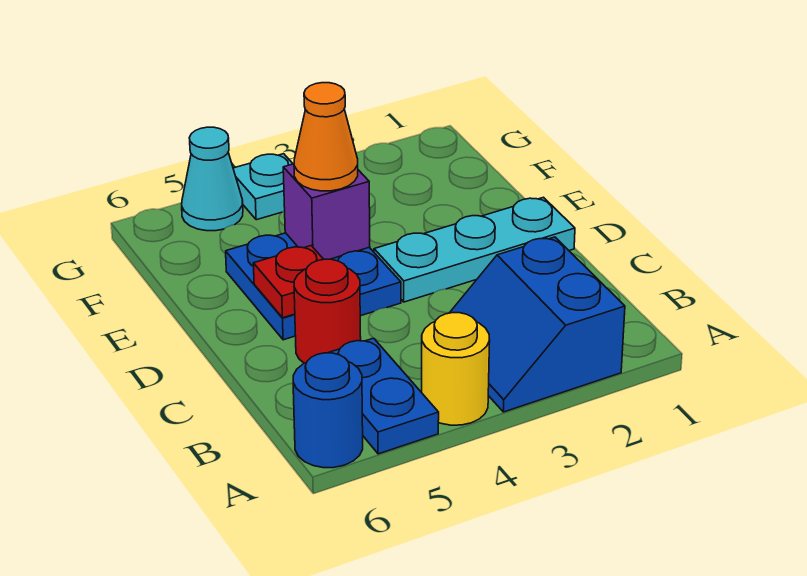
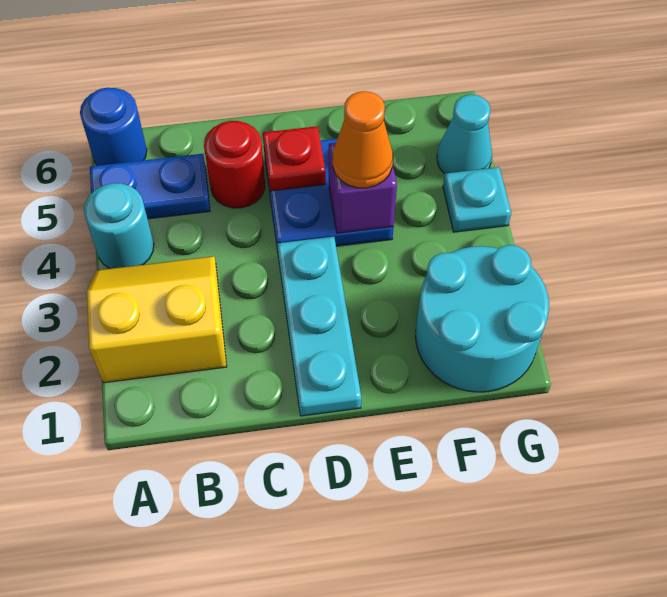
blue 2x2 slope [450,237,625,412] -> yellow 2x2 slope [87,256,227,383]
yellow 1x1 round brick [422,313,490,425] -> cyan 1x1 round brick [84,183,154,269]
none -> cyan 2x2 round brick [415,245,549,392]

